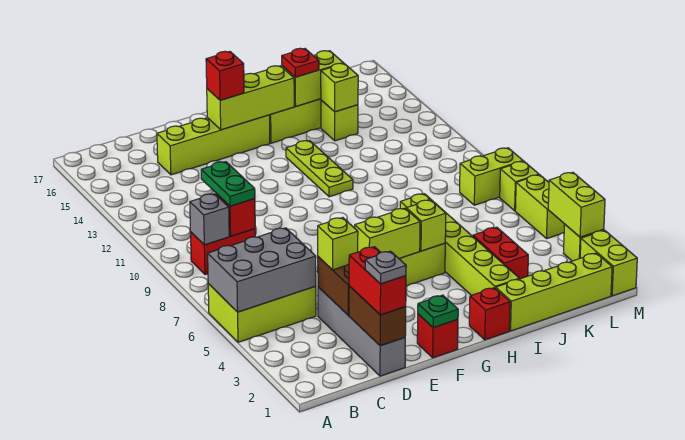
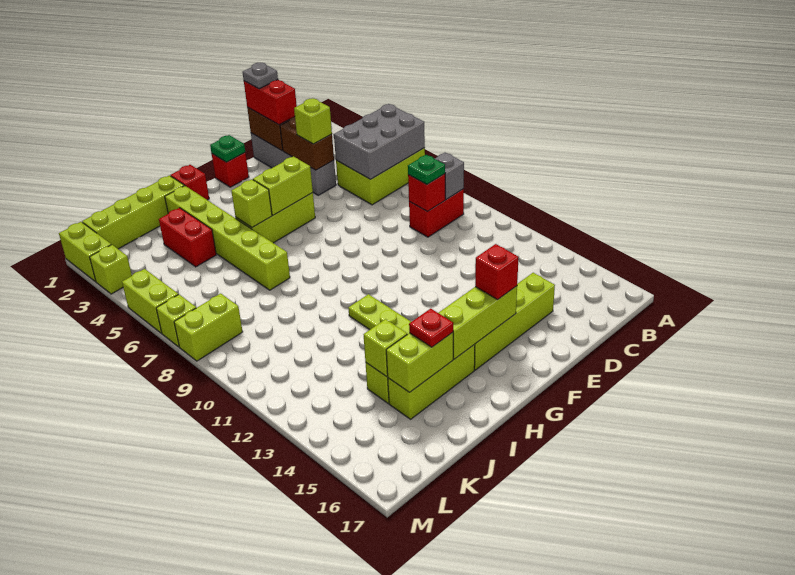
green 1x2 plate [201,162,255,206] -> green 1x1 plate [408,155,445,185]
lime 1x2 brick [548,172,605,237] -> none

